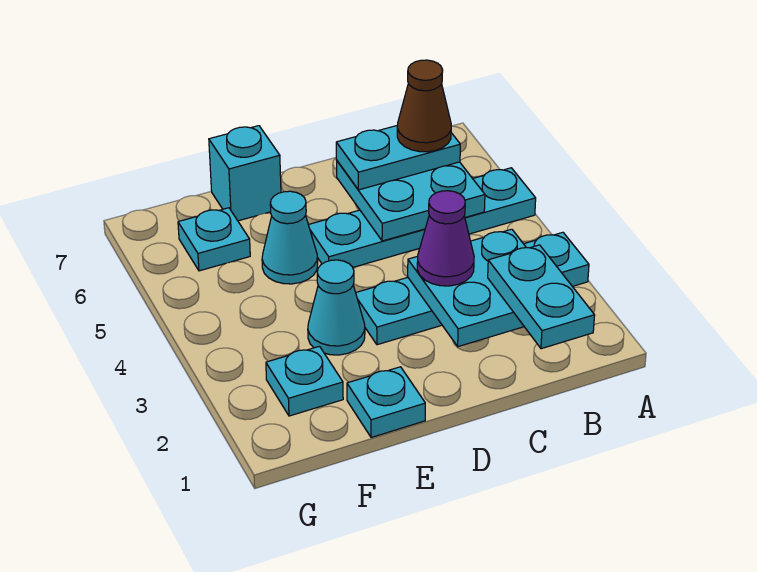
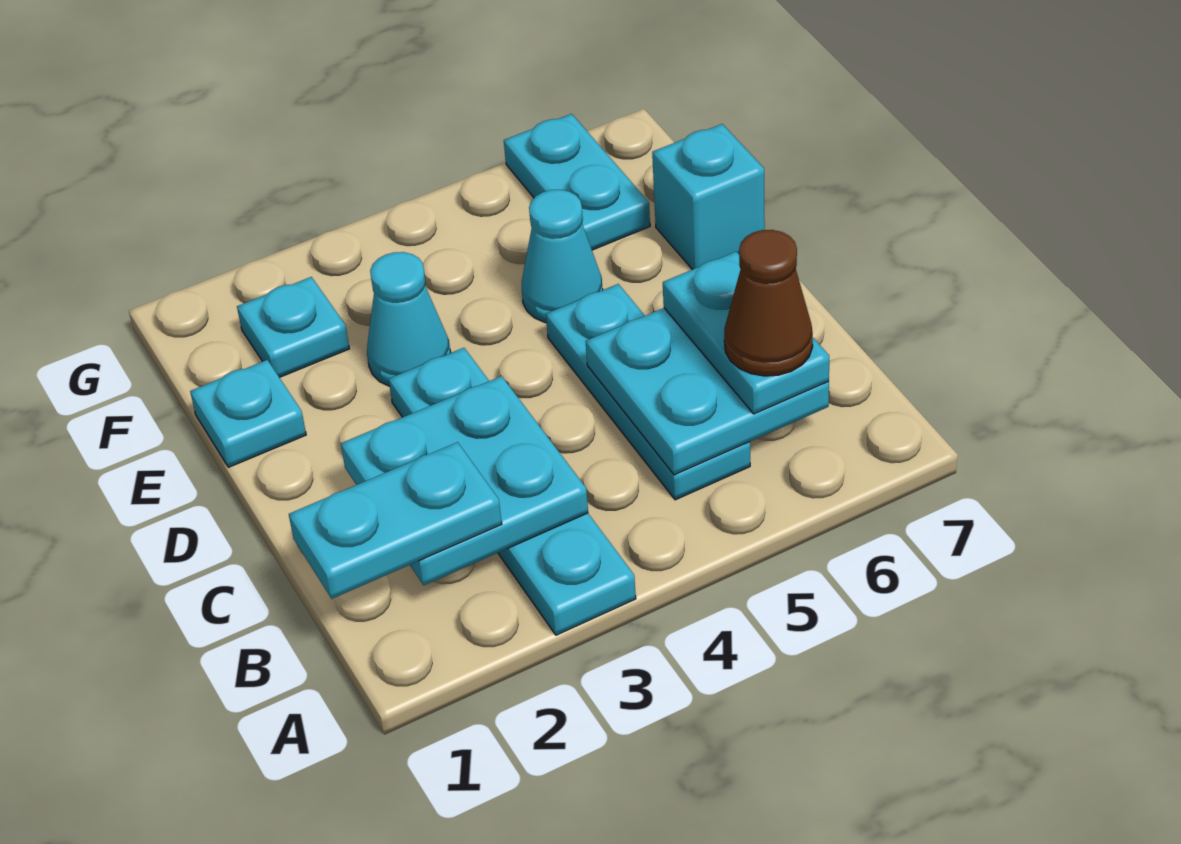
cyan 1x4 plate [309,168,536,267] -> cyan 1x3 plate [546,284,750,500]
purple 1x1 cone [417,191,474,286] -> none
cyan 1x1 plate [178,208,250,271] -> cyan 1x2 plate [504,114,650,250]

